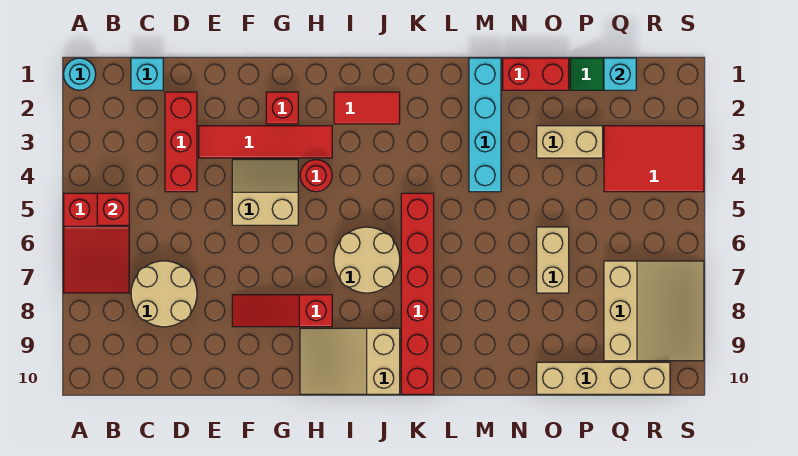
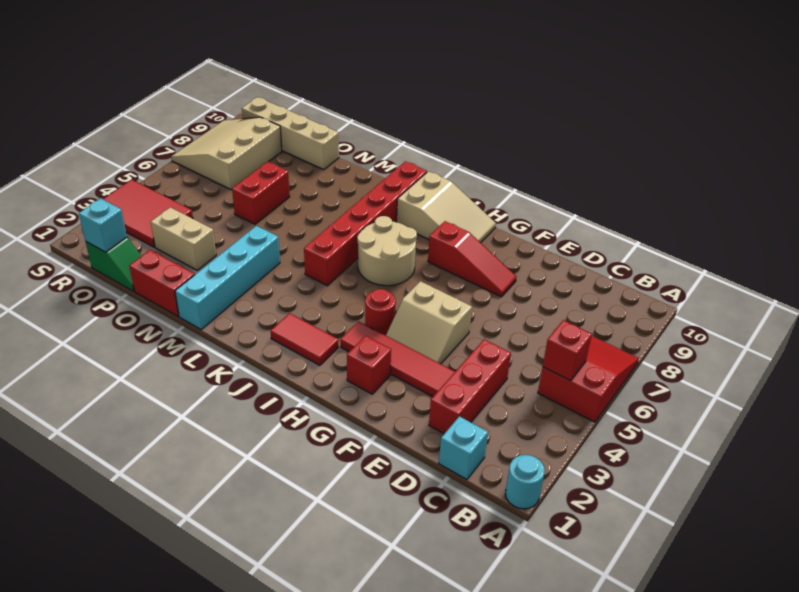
tan 2x2 round brick [131,261,197,327] -> none
tan 1x2 brick [537,227,569,293] -> red 1x2 brick [232,162,290,224]

